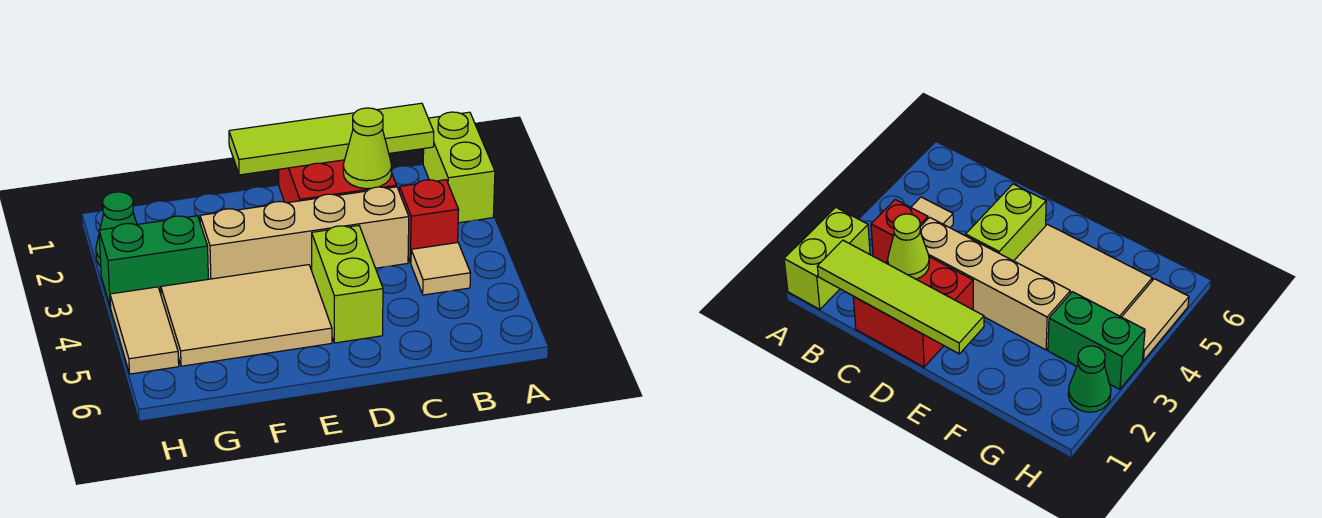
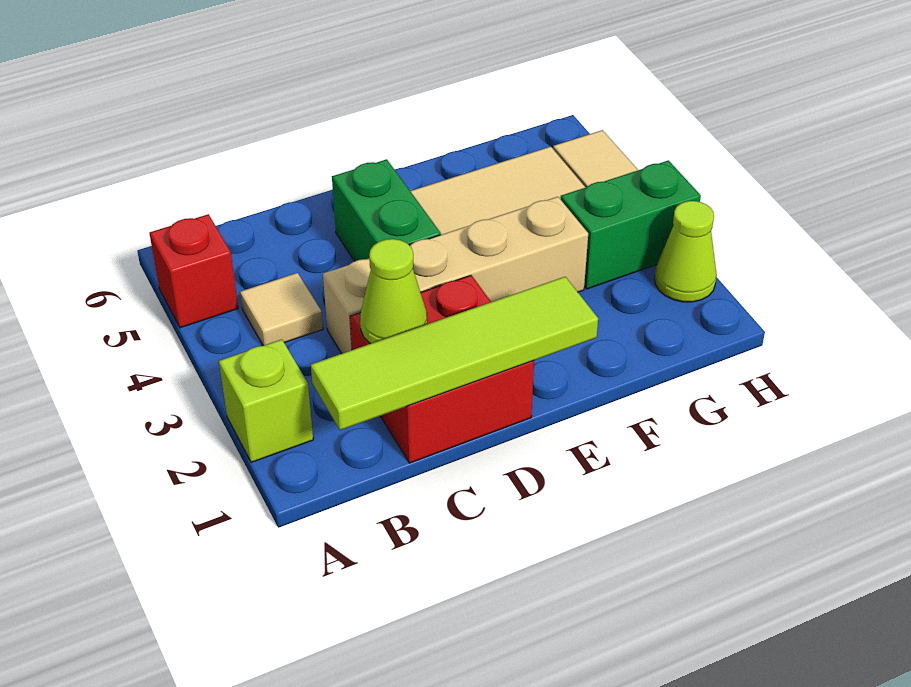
lime 1x2 brick [423,112,495,223] -> lime 1x1 brick [219,339,313,462]
red 1x1 brick [399,180,459,263] -> red 1x1 brick moved to [150,214,238,328]
lime 1x2 brick [312,226,383,343] -> green 1x2 brick [332,159,441,261]
green 1x1 cone [96,192,137,266] -> lime 1x1 cone [655,201,717,302]

